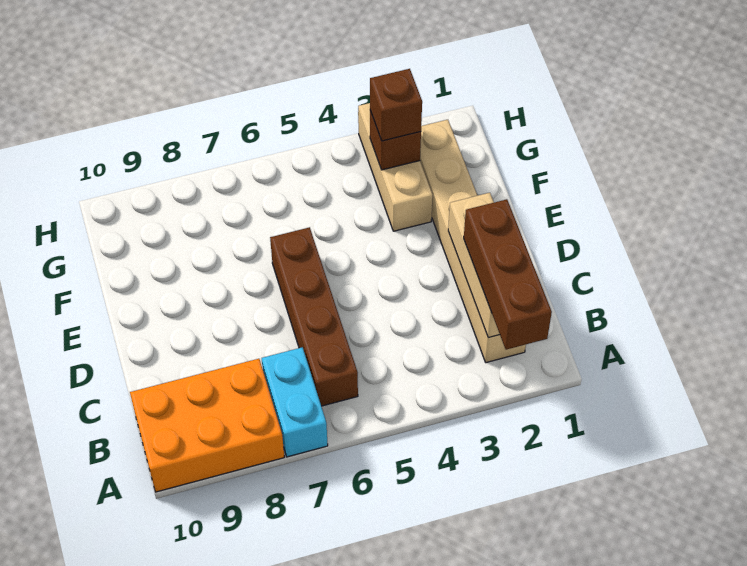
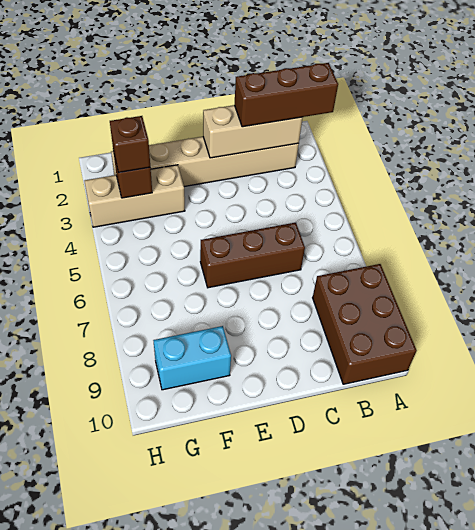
cyan 1x2 brick [262,347,328,457] -> cyan 1x2 brick moved to [153,326,231,390]
orange 2x3 brick [130,359,284,492] -> brown 2x3 brick [313,264,417,384]
brown 1x4 brick [270,227,358,406] -> brown 1x3 brick [200,222,305,288]

